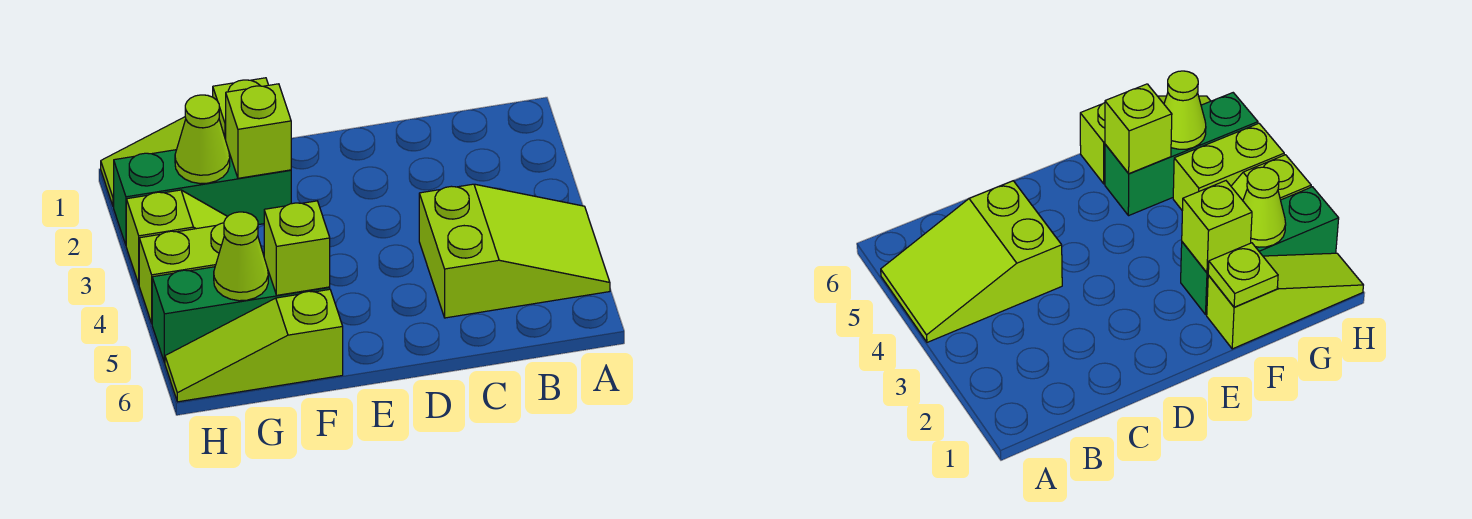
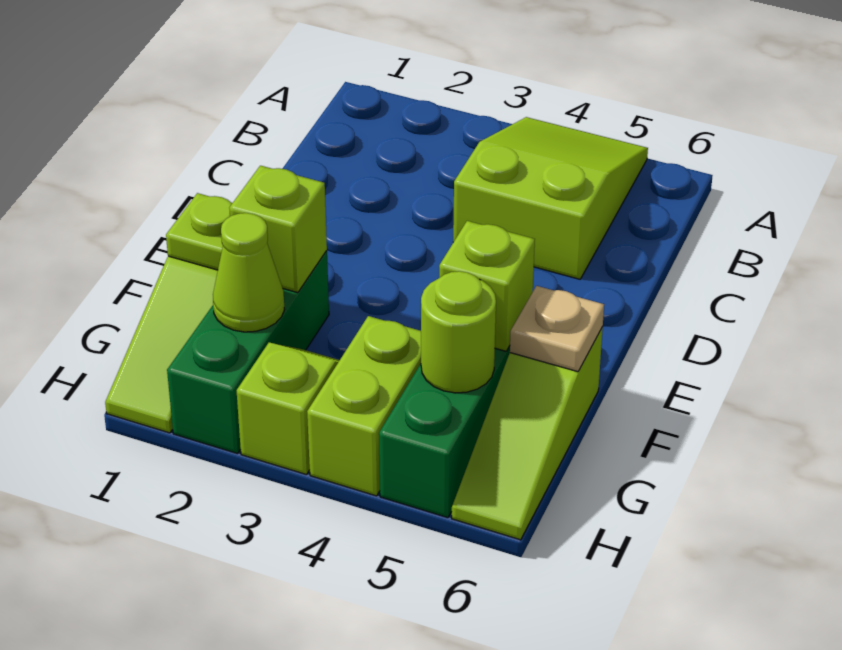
none -> tan 1x1 plate [510,286,604,372]
lime 1x1 cone [214,212,268,301] -> lime 1x1 round brick [421,271,496,393]

